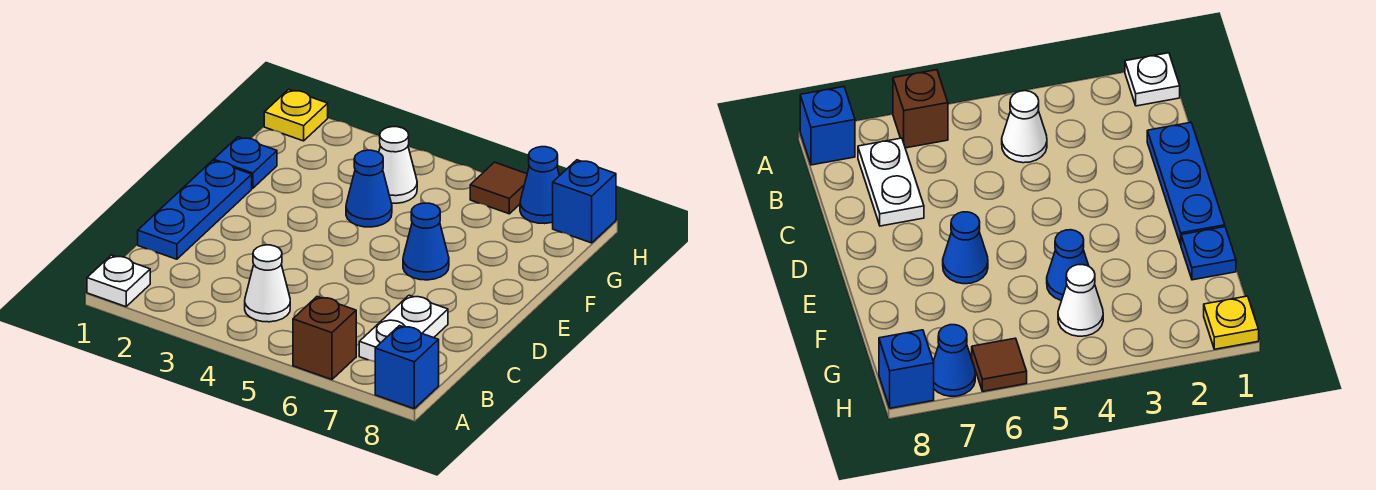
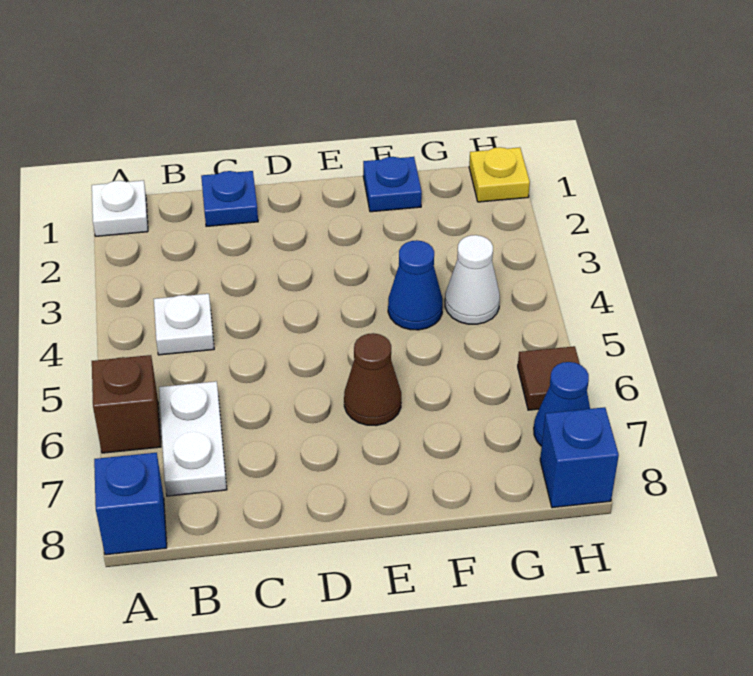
white 1x1 cone [245,245,290,322] -> white 1x1 plate [154,294,214,355]
white 1x2 plate [359,295,448,362] -> white 1x2 plate turned to [159,381,227,496]
blue 1x3 plate [138,160,252,259] -> blue 1x1 plate [201,171,258,227]
blue 1x1 cone [403,203,449,280] -> brown 1x1 cone [344,333,401,426]

